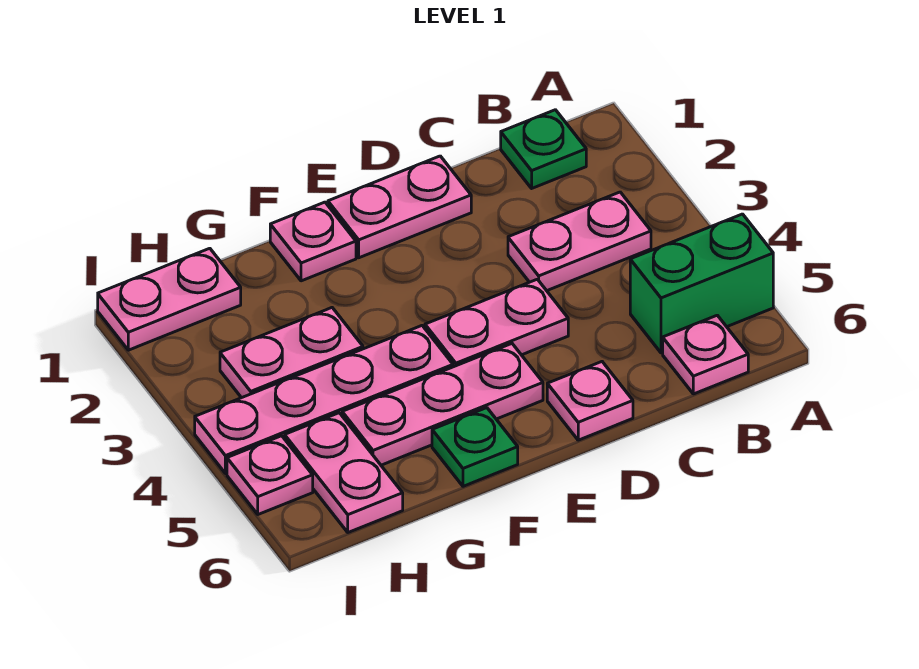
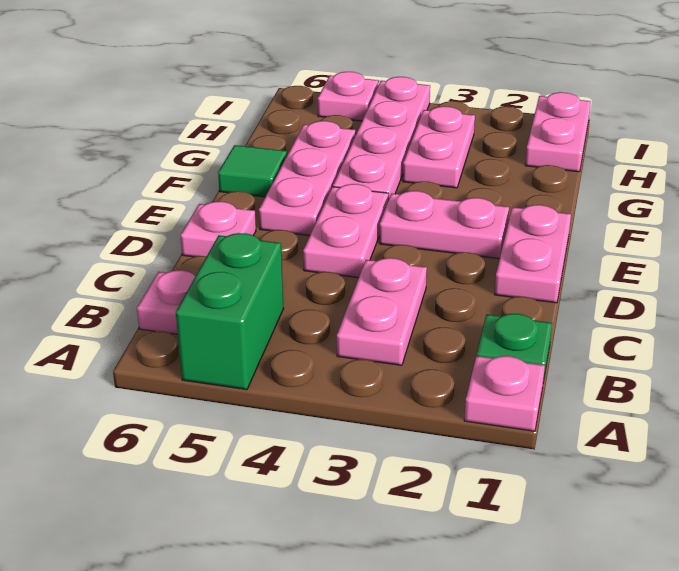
pink 1x1 plate [270,202,356,281] -> pink 1x1 plate moved to [464,356,545,431]
green 1x1 plate [432,408,518,486] -> green 1x1 tile [218,145,287,197]
pink 1x2 plate [285,413,403,532] -> pink 1x2 plate moved to [379,191,509,259]

